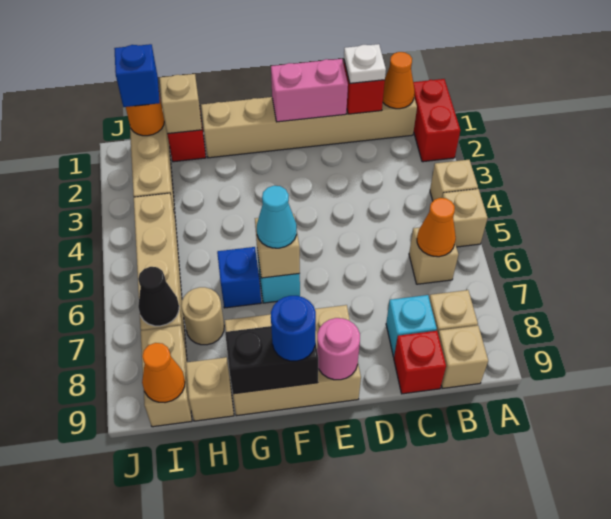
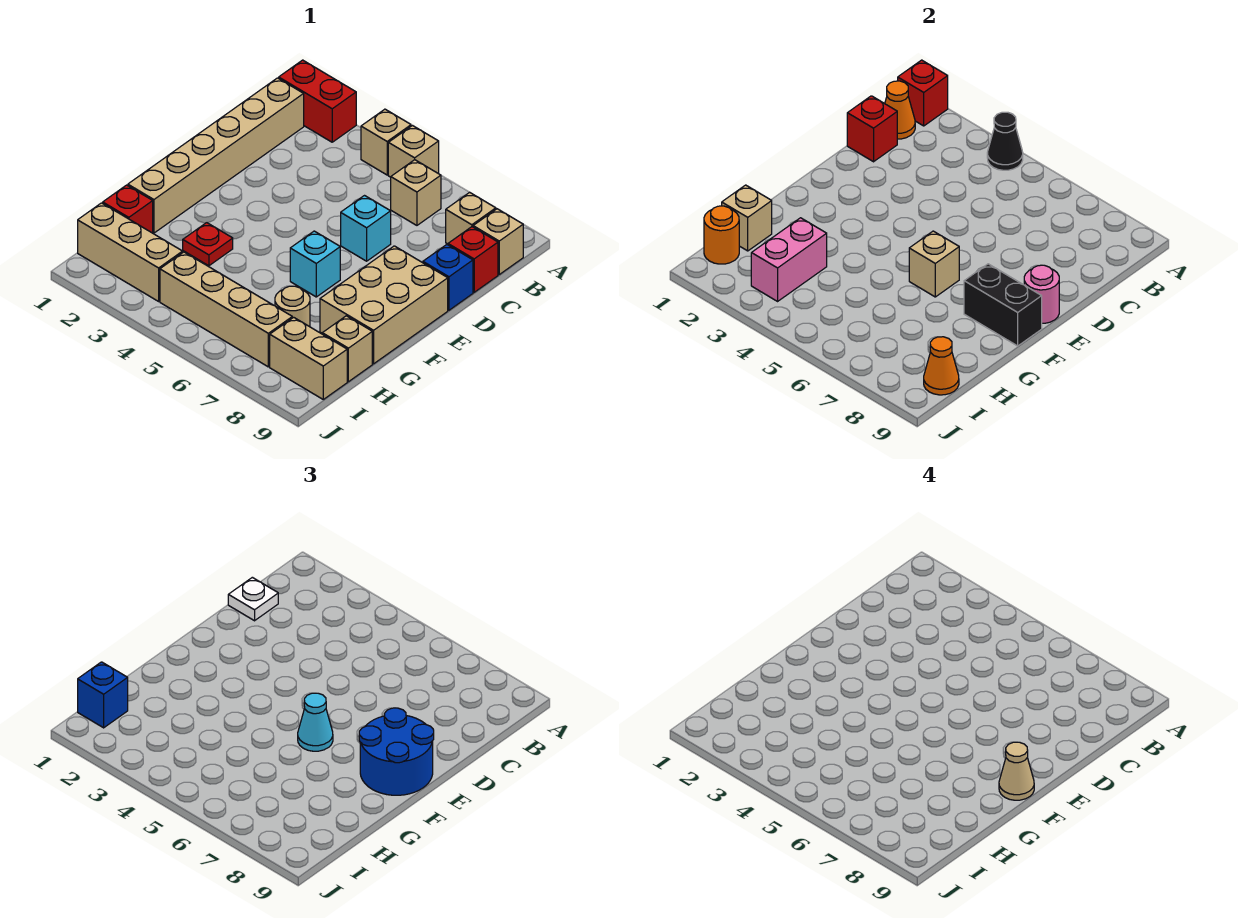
none -> red 1x1 brick [898,60,948,126]
orange 1x1 cone [417,198,456,257] -> none
cyan 1x1 brick [386,295,437,357] -> cyan 1x1 brick moved to [341,196,391,261]
pink 1x2 brick [271,59,348,122] -> pink 1x2 brick moved to [751,218,827,301]
black 1x2 brick [225,326,318,394] -> black 1x2 brick turned to [964,264,1042,346]
blue 1x1 round brick [271,296,316,361] -> blue 2x2 round brick [359,708,434,795]
none -> tan 1x1 cone [999,742,1034,800]
none -> red 1x1 plate [183,223,233,266]
blue 1x1 brick [217,247,261,308] -> blue 1x1 brick moved to [423,245,473,310]
black 1x1 cone [138,267,179,326] -> black 1x1 cone moved to [987,112,1023,170]

